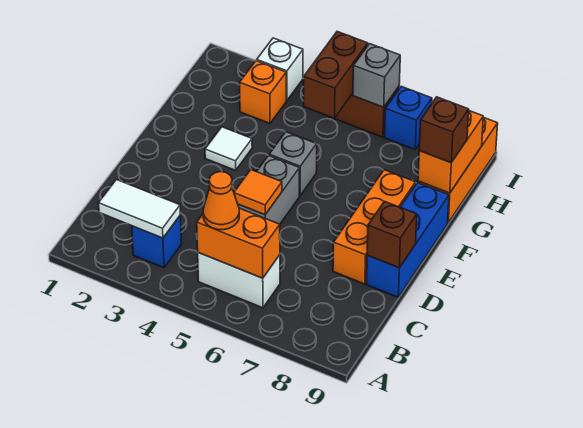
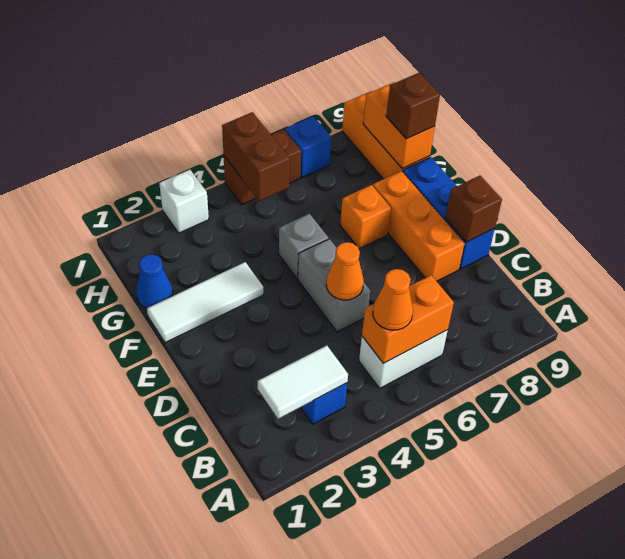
orange 1x1 tile [234,170,282,215] -> orange 1x1 cone [326,242,364,300]
white 1x1 tile [205,127,252,170] -> white 1x3 tile [147,262,263,343]
none -> blue 1x1 cone [136,254,173,308]
orange 1x1 brick [240,61,286,123] -> orange 1x1 brick moved to [340,185,391,249]
grey 1x1 brick [353,44,400,107] -> none

